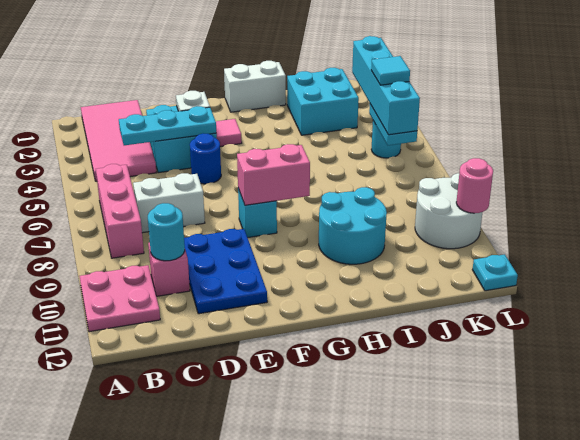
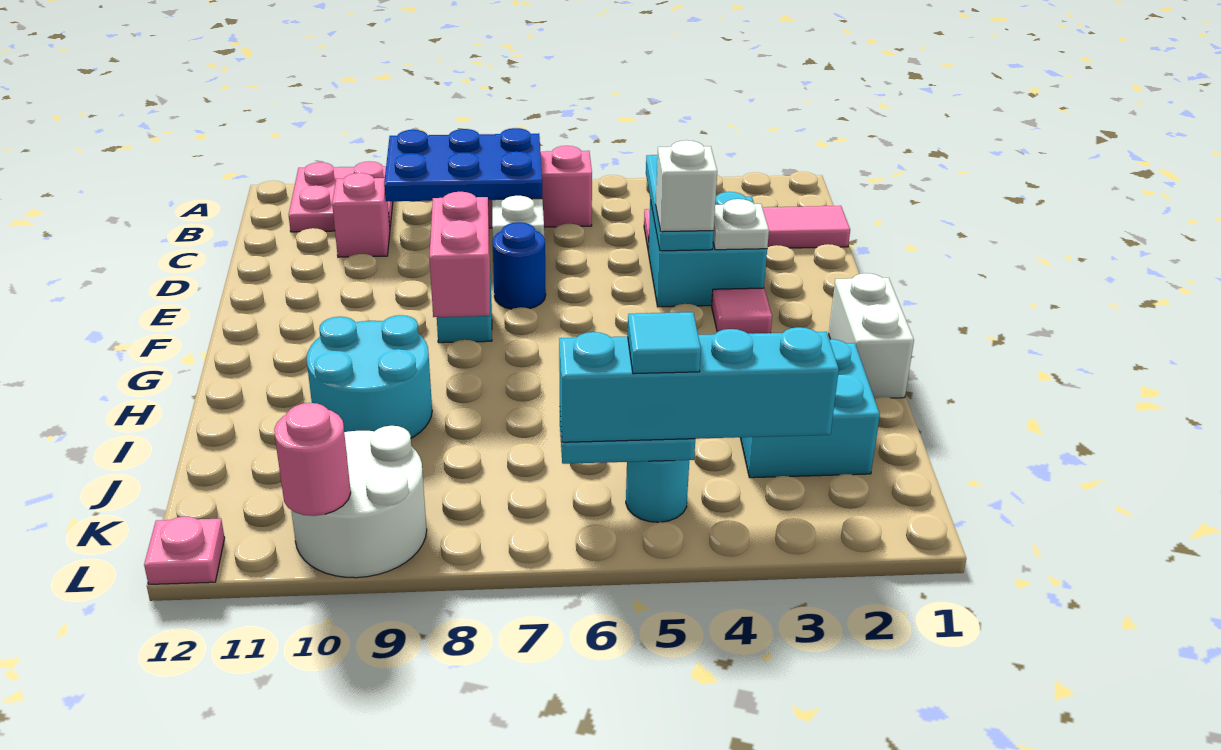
pink 2x4 tile [81,100,156,181] -> pink 1x4 tile [644,206,850,248]
cyan 1x1 round brick [148,203,185,261] -> none
blue 2x3 plate [184,229,267,314] -> blue 2x3 plate moved to [384,128,542,201]
none -> white 1x1 brick [656,140,717,232]
blue 1x1 round brick [190,134,221,184] -> blue 1x1 round brick moved to [492,222,546,309]
cyan 1x1 plate [472,254,518,291] -> pink 1x1 plate [144,516,225,584]

